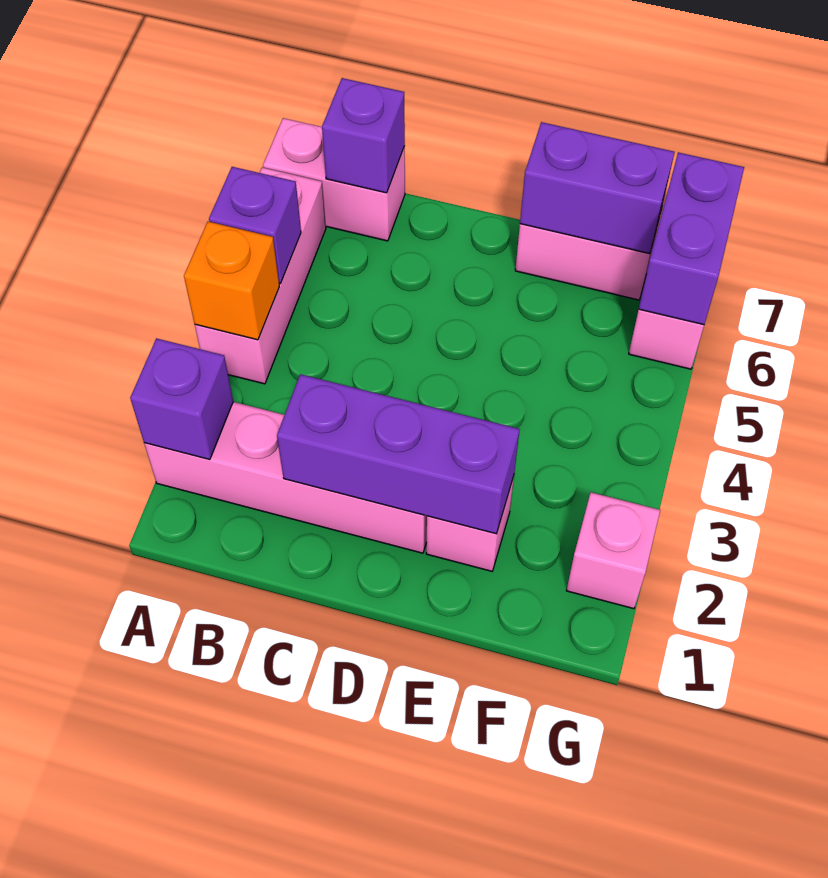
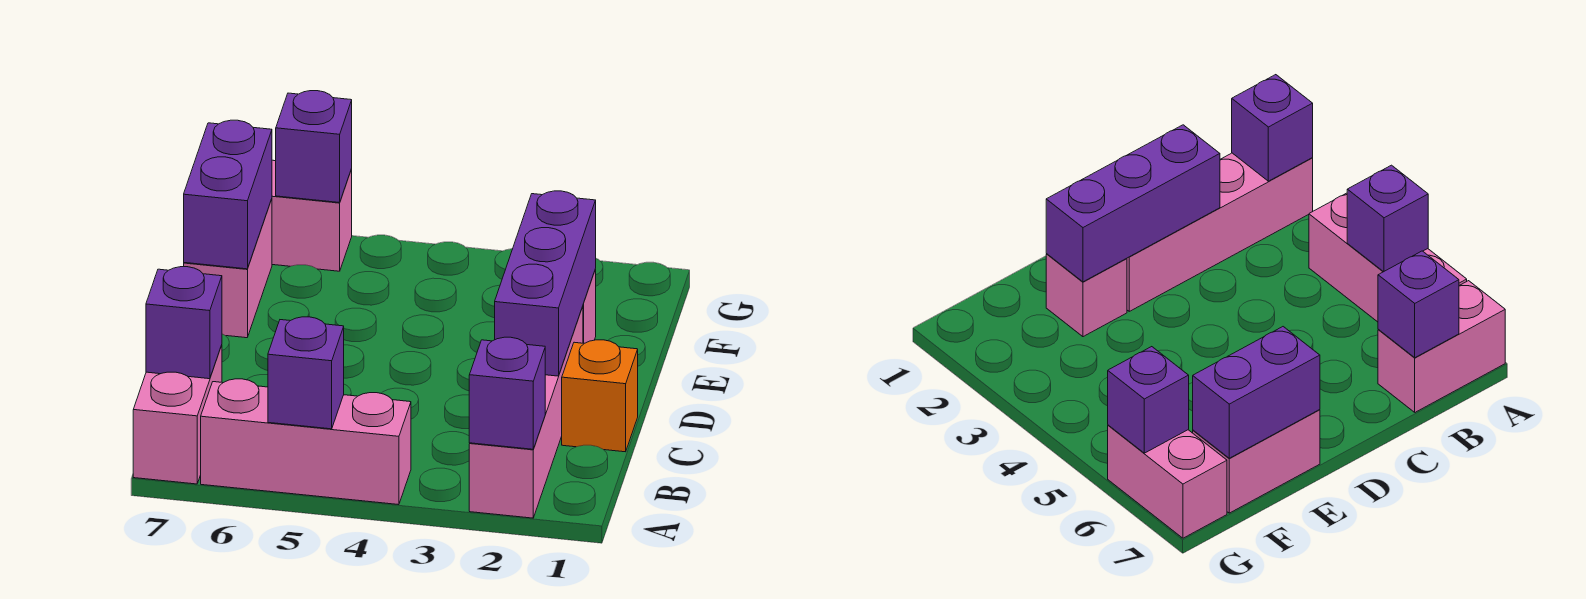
orange 1x1 brick [184,222,279,340] -> orange 1x1 brick moved to [562,340,638,452]
pink 1x1 brick [566,492,660,609] -> none
purple 1x2 brick [639,152,744,325] -> purple 1x1 brick [276,91,352,203]

